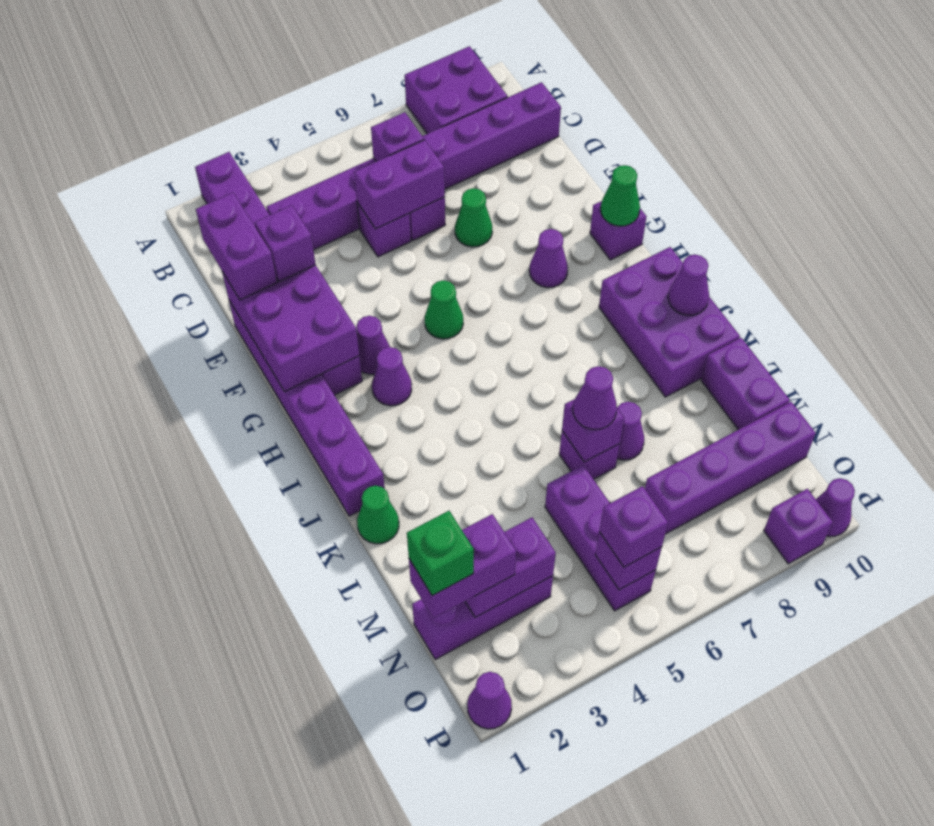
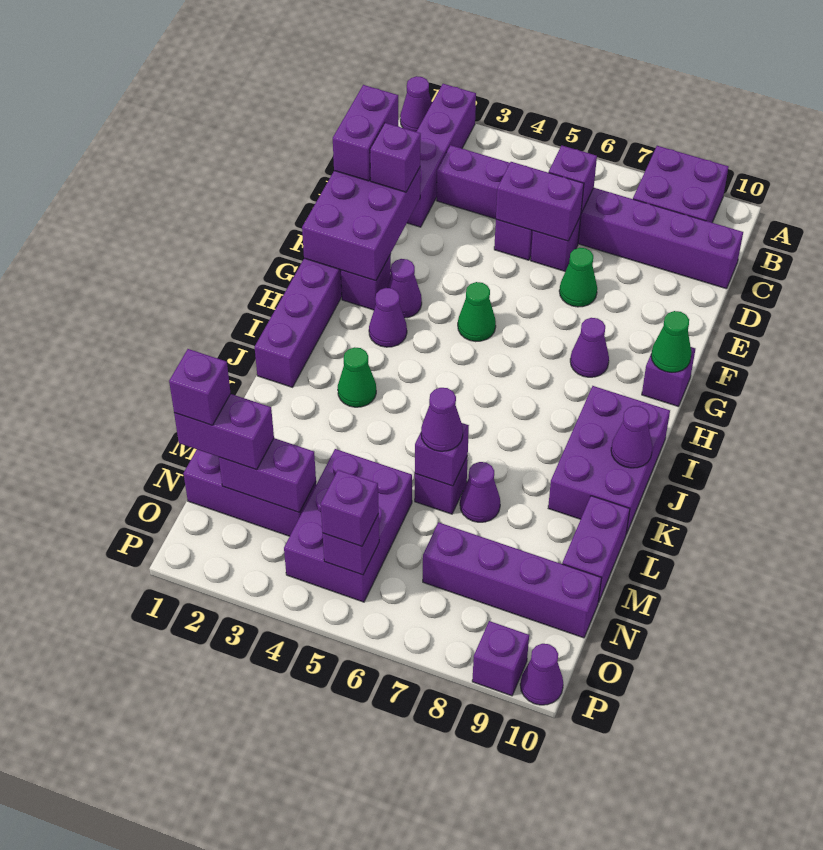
green 1x1 cone [357,486,399,544] -> green 1x1 cone moved to [338,347,376,407]
purple 1x3 brick [545,465,656,611] -> purple 2x3 brick [284,449,412,602]
green 1x1 brick [407,511,474,596] -> purple 1x1 brick [169,349,231,425]
purple 1x1 cone [467,672,512,729] -> purple 1x1 cone moved to [400,76,432,132]

